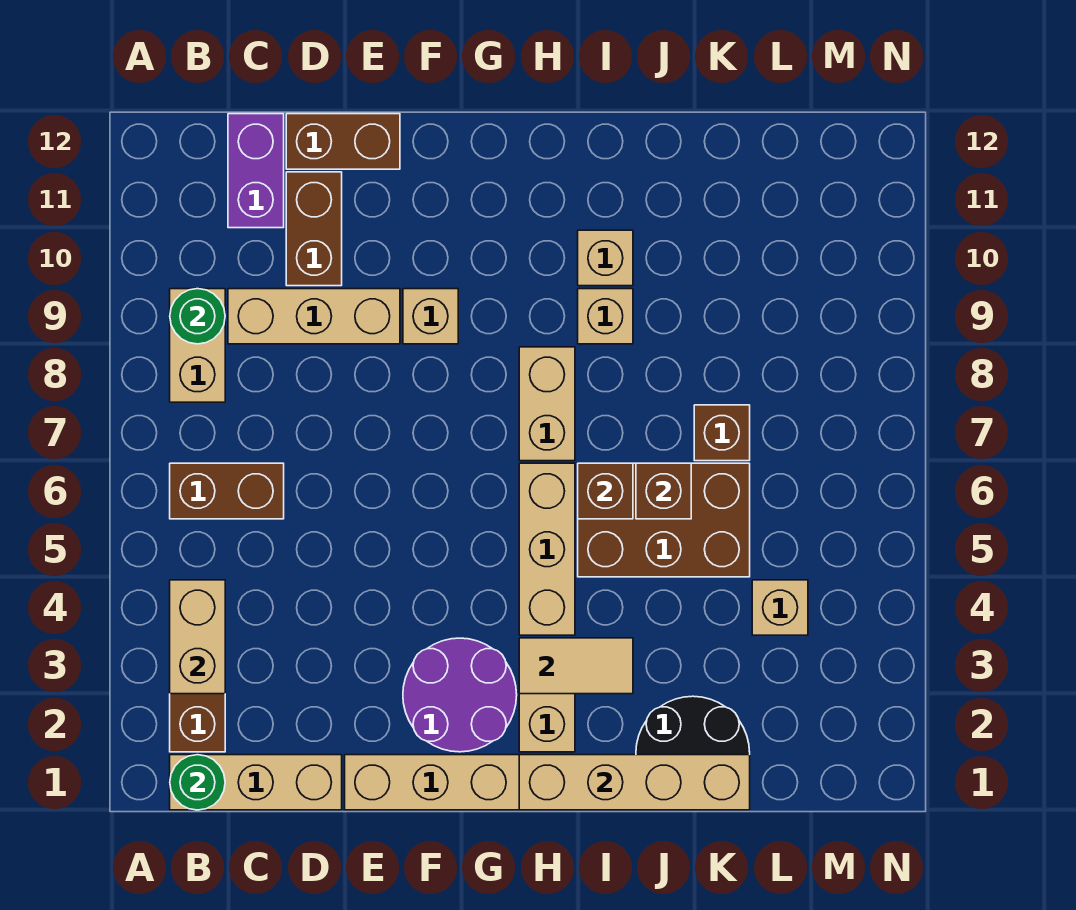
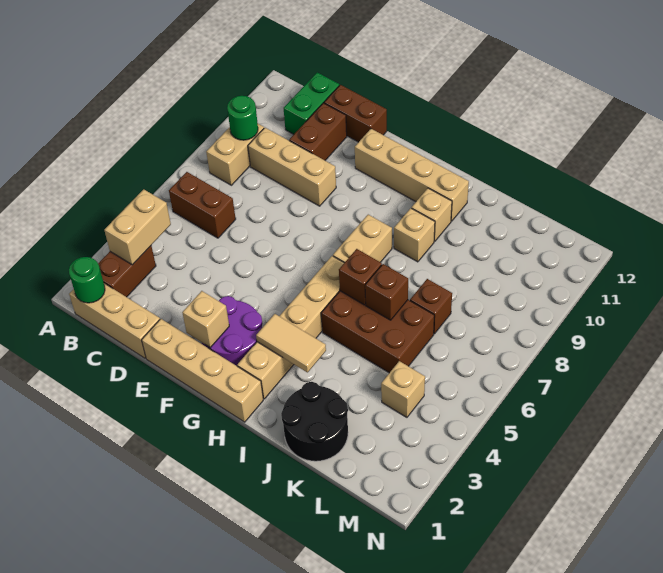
purple 1x2 brick [228,114,284,228] -> green 1x2 brick [284,72,339,134]
tan 1x1 brick [403,289,458,344] -> tan 1x1 brick moved to [182,291,229,348]
tan 1x4 brick [519,755,750,810] -> tan 1x4 brick moved to [355,129,469,221]

